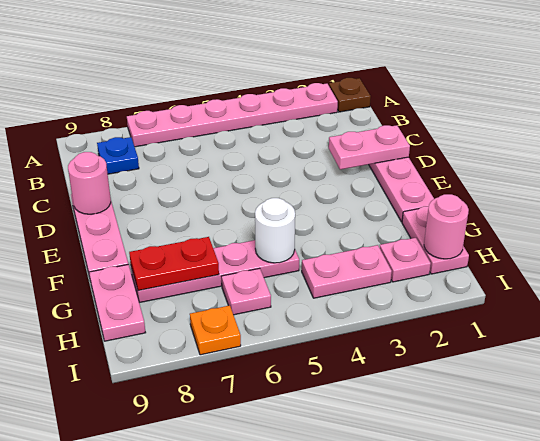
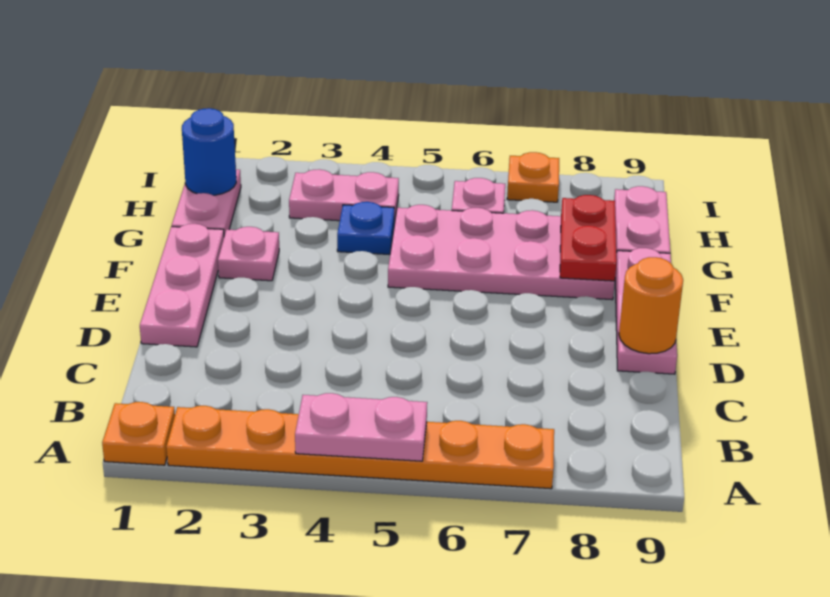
brown 1x1 plate [329,78,371,112] -> orange 1x1 plate [102,402,175,465]
pink 1x6 plate [127,83,338,147] -> orange 1x6 plate [166,406,554,489]
blue 1x1 plate [97,137,139,174] -> blue 1x1 plate moved to [337,202,394,255]
pink 1x2 plate [329,125,410,170] -> pink 1x2 plate moved to [295,393,427,461]
pink 1x1 round brick [68,152,111,214] -> orange 1x1 round brick [619,257,683,354]
pink 1x4 plate [131,240,299,303] -> pink 2x4 plate [388,205,615,300]
white 1x1 round brick [255,198,295,263] -> none
red 1x2 plate [129,237,219,291] -> red 1x2 plate turned to [560,195,617,281]
pink 1x1 round brick [424,194,469,259] -> blue 1x1 round brick [182,108,236,195]
pink 1x1 plate [380,238,431,282] -> pink 1x1 plate moved to [218,227,279,281]

